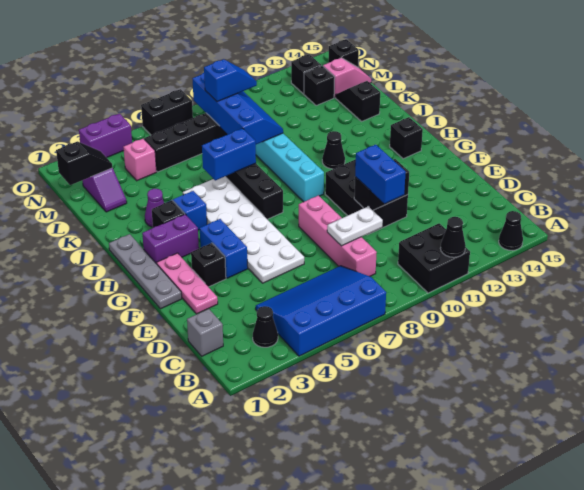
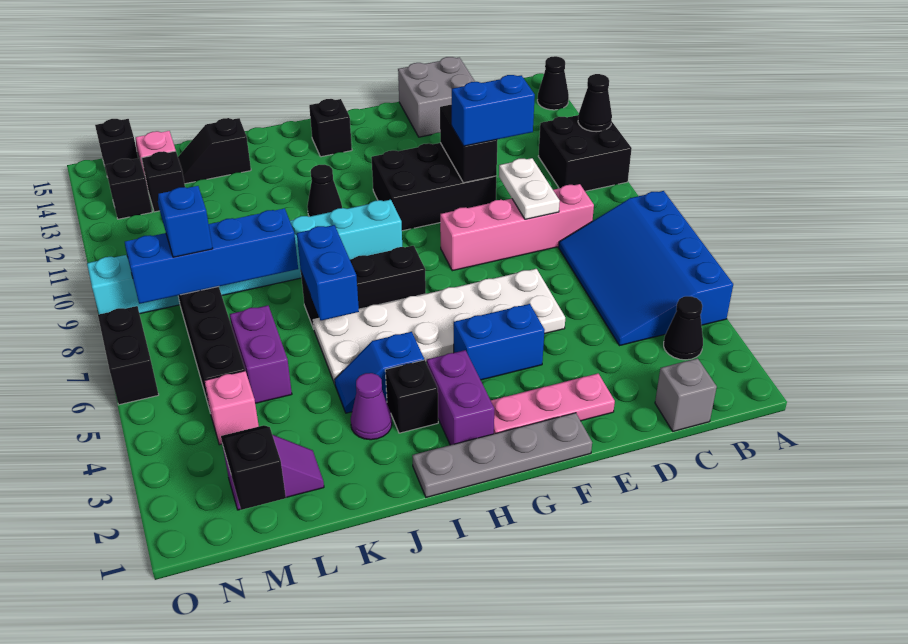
none -> grey 2x2 brick [398,57,475,137]
black 1x1 brick [191,243,226,287] -> none
purple 1x2 brick [79,114,132,158] -> purple 1x2 brick moved to [230,305,292,403]

